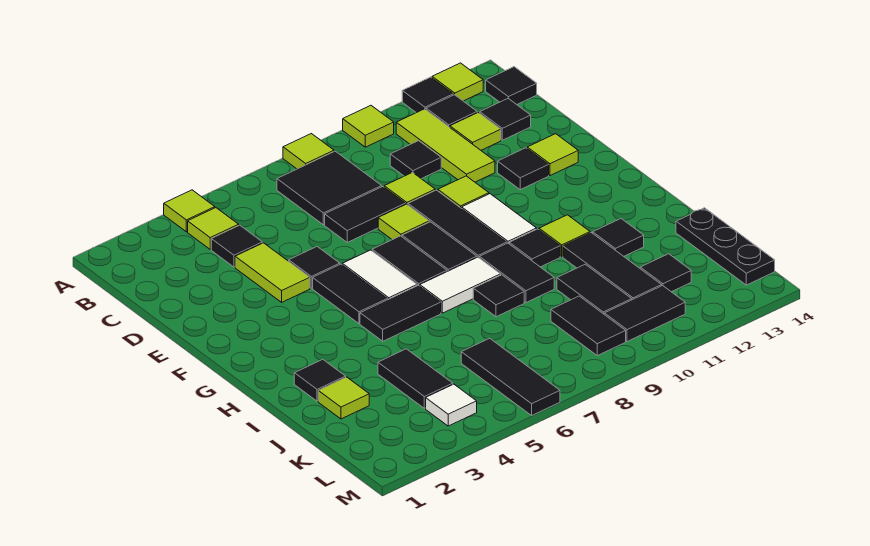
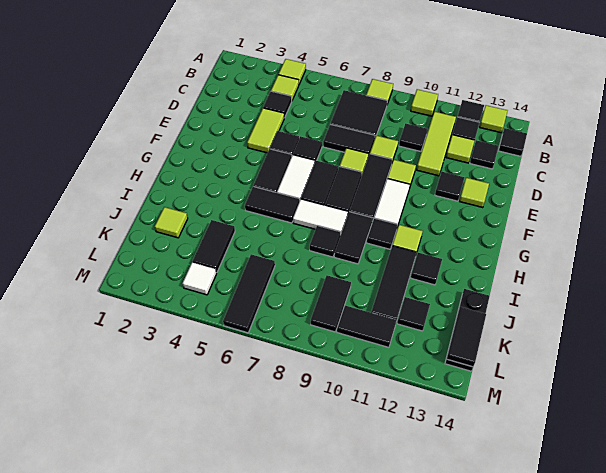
black 1x1 tile [294,359,346,401] -> black 1x1 tile moved to [293,136,322,161]
black 1x2 tile [557,264,632,314] -> black 1x2 tile moved to [447,307,486,367]

